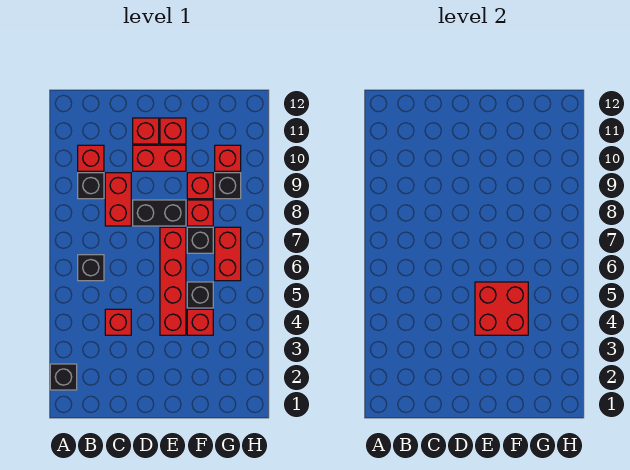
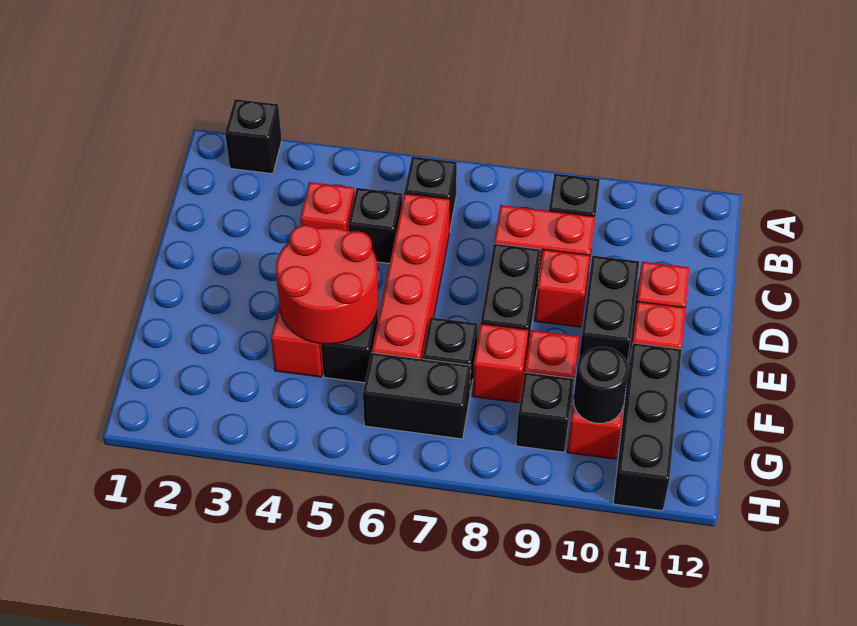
red 1x1 brick [78,145,104,171] -> red 1x1 brick moved to [535,250,590,327]
none -> black 1x1 brick [348,188,402,263]
red 1x2 brick [133,145,186,171] -> black 1x2 brick [579,256,639,361]
red 1x4 brick [160,227,186,335] -> red 1x4 brick turned to [372,193,450,359]
red 2x2 brick [475,282,528,335] -> red 2x2 round brick [276,225,378,344]
none -> black 1x3 brick [613,343,682,511]
red 1x2 brick [215,227,241,281] -> black 1x2 brick [363,353,471,439]
none -> black 1x1 round brick [574,347,629,423]

